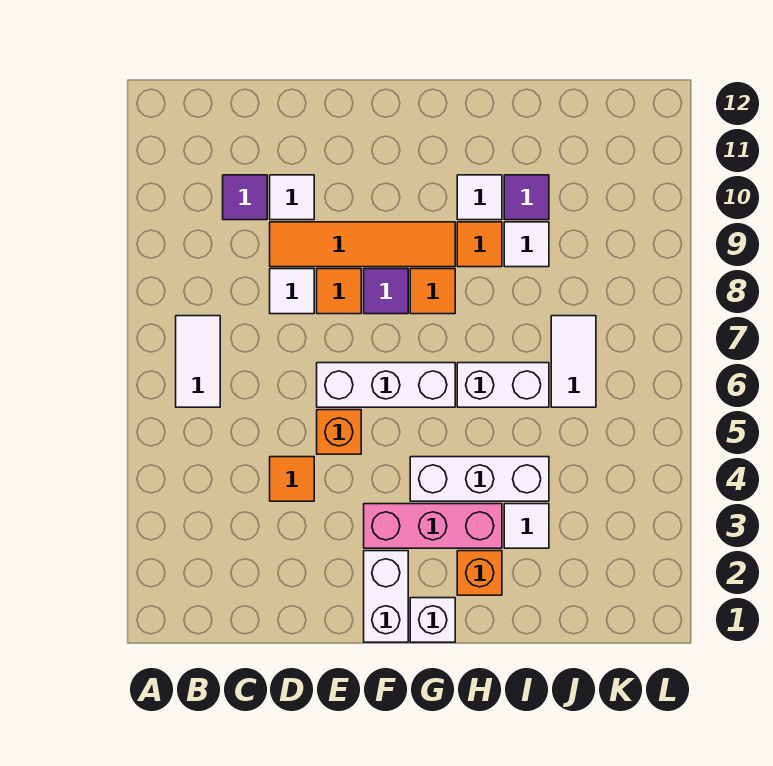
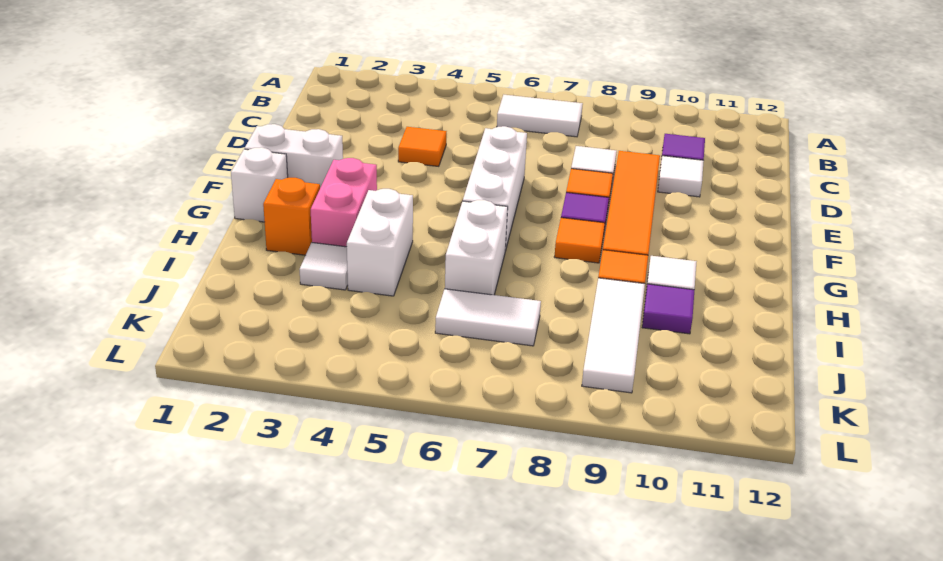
orange 1x1 brick [317,410,361,454] -> none
pink 1x3 brick [364,504,502,548] -> pink 1x2 brick [311,158,377,247]
white 1x3 brick [410,457,549,501] -> white 1x2 brick [347,189,413,296]
white 1x1 tile [504,222,549,267] -> white 1x3 tile [582,278,645,393]

